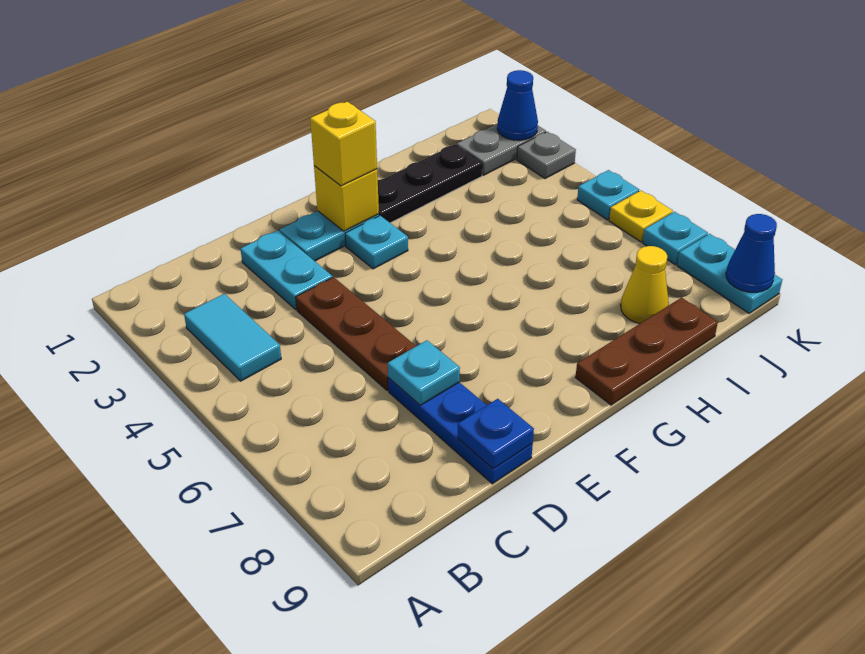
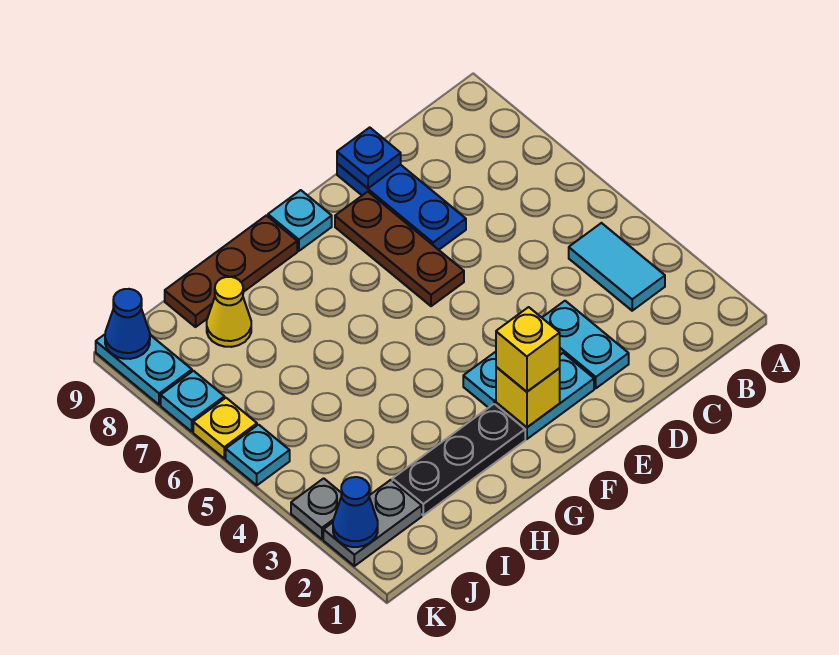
brown 1x3 plate [296,277,416,391] -> brown 1x3 plate moved to [335,192,464,306]
cyan 1x1 plate [388,340,460,405] -> cyan 1x1 plate moved to [268,190,332,251]

